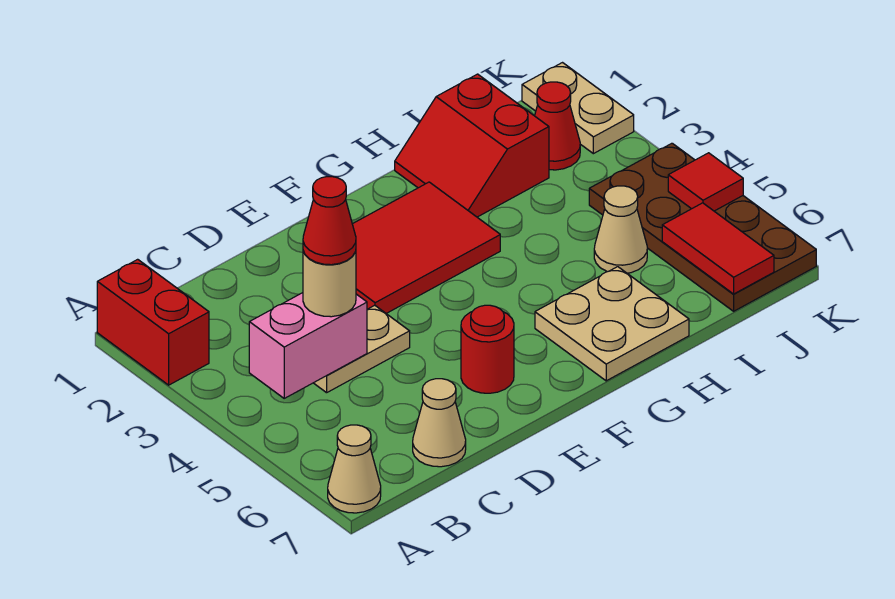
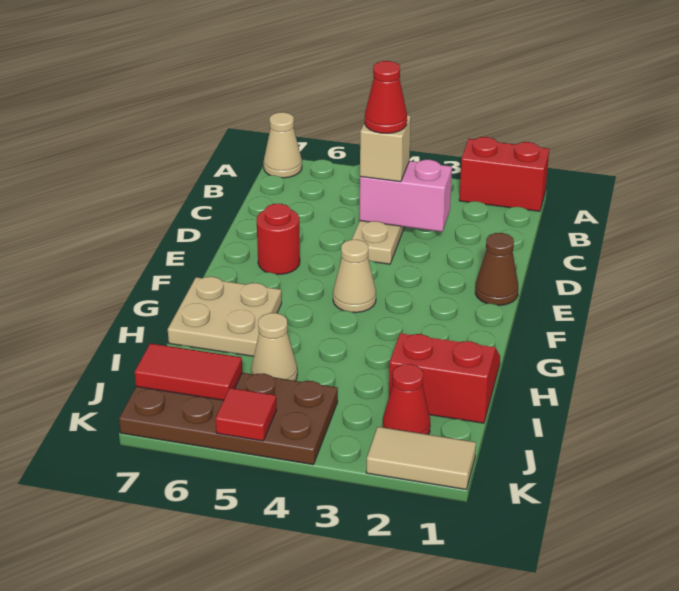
pink 1x2 brick [249,293,367,398] -> pink 1x2 brick turned to [360,160,452,232]
tan 1x1 round brick [303,251,356,317] -> tan 1x1 brick [360,115,411,182]
tan 1x1 cone [413,379,466,467] -> tan 1x1 cone moved to [333,240,376,313]
none -> brown 1x1 cone [475,233,518,305]
red 2x3 tile [352,182,500,313] -> none
tan 1x2 plate [522,63,634,154] -> tan 1x2 tile [366,427,476,489]

